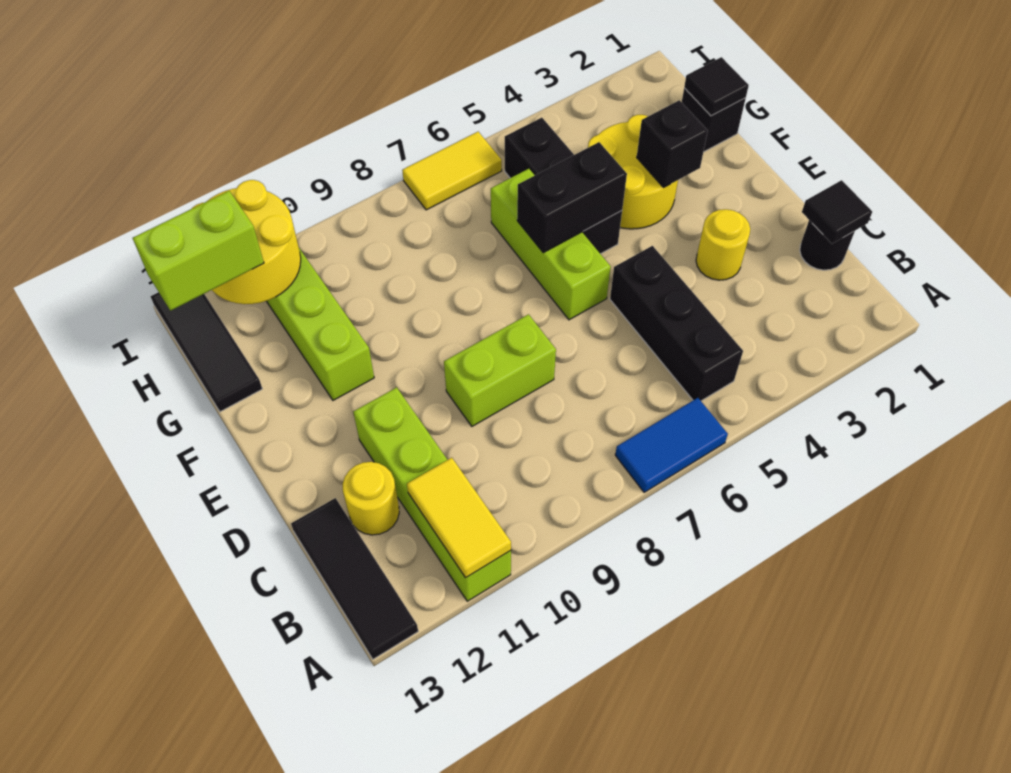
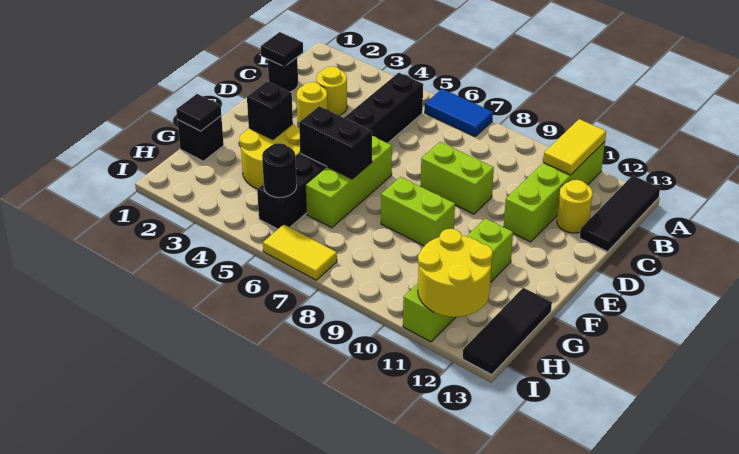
none -> yellow 1x1 round brick [317,66,347,115]
none -> black 1x1 round brick [262,143,297,198]
lime 1x2 brick [133,191,264,311] -> lime 1x2 brick moved to [381,177,455,246]

